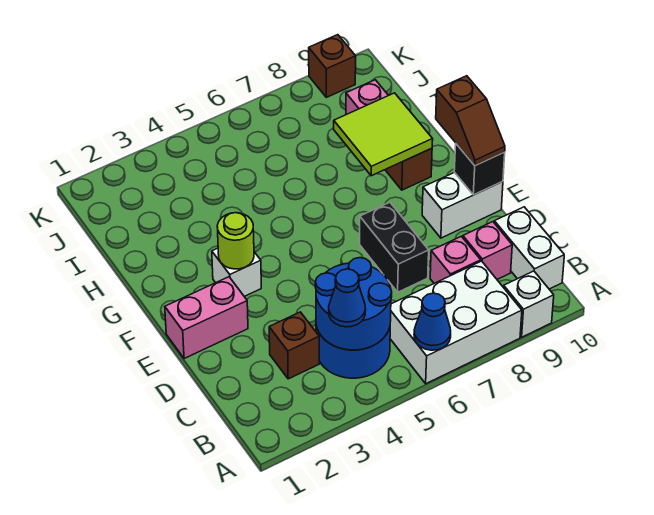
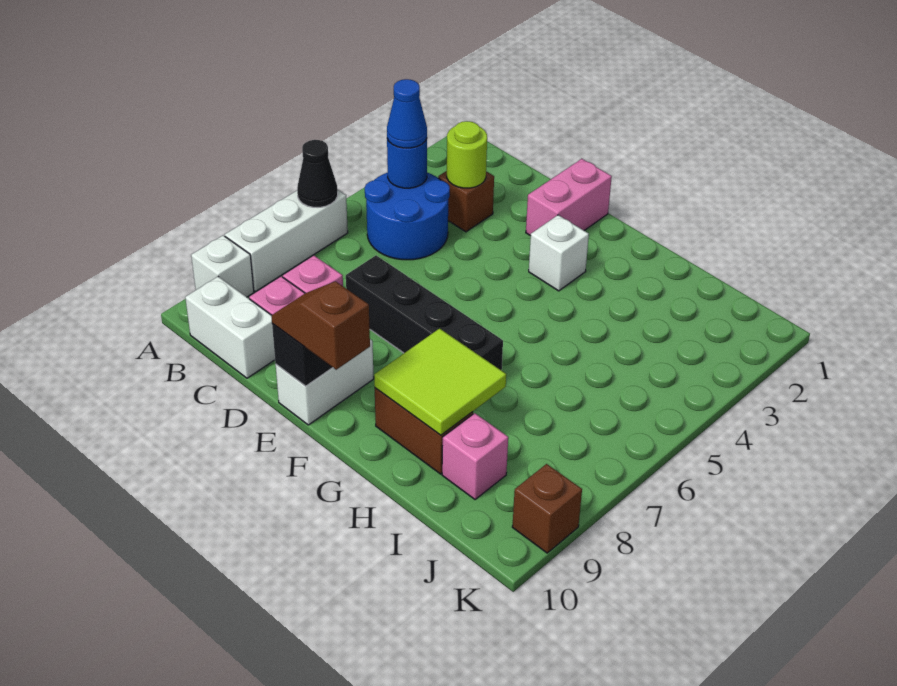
white 2x3 brick [390,261,522,384] -> white 1x3 brick [225,190,348,292]
blue 1x1 cone [414,293,451,350] -> black 1x1 cone [297,140,338,207]
blue 2x2 round brick [315,258,392,350] -> blue 1x1 round brick [387,139,427,188]
black 1x2 brick [360,202,429,292] -> black 1x4 brick [346,256,503,370]
lime 1x1 round brick [217,213,254,269] -> lime 1x1 round brick moved to [447,121,487,188]

